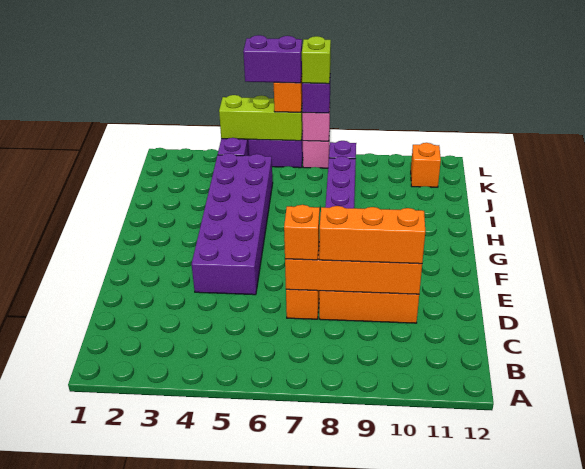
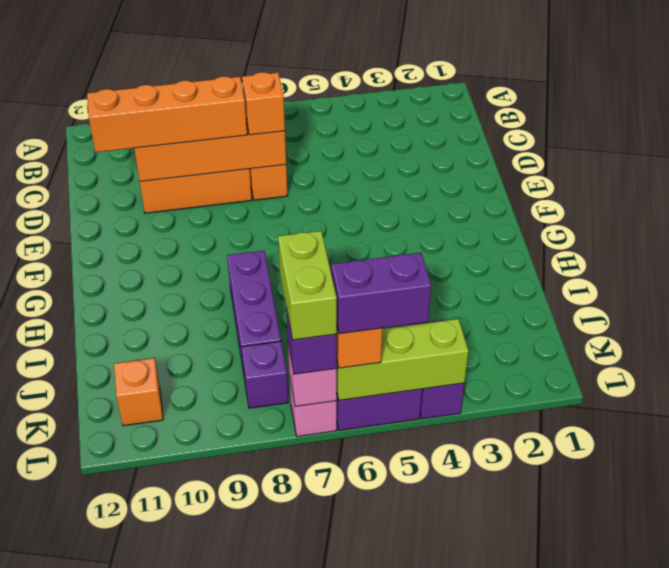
orange 1x3 brick [319,206,425,264] -> orange 1x4 brick [87,76,247,152]
purple 2x6 brick [191,153,273,295] -> none
lime 1x1 brick [302,36,331,84] -> lime 1x2 brick [278,231,337,340]

